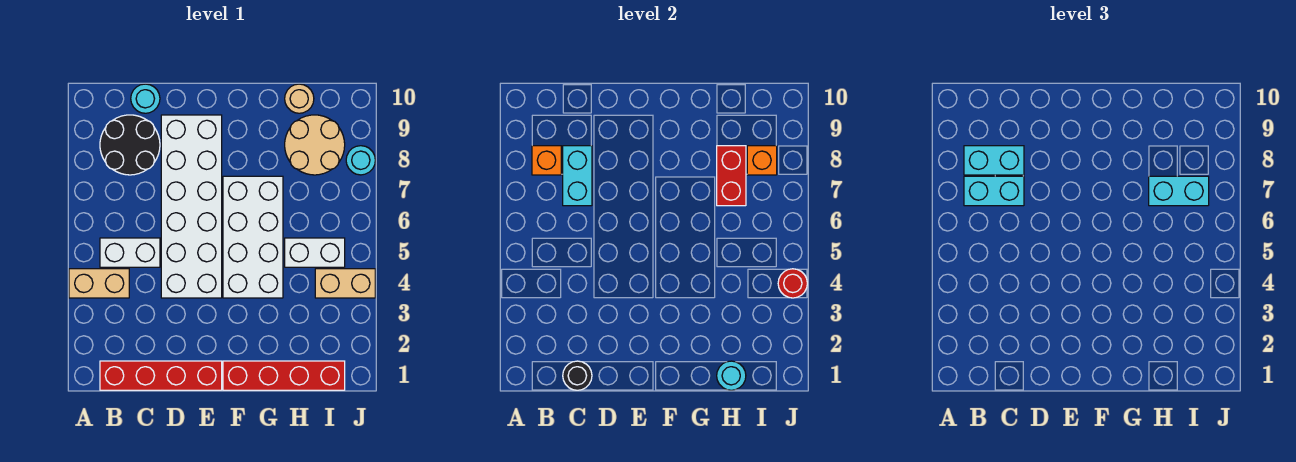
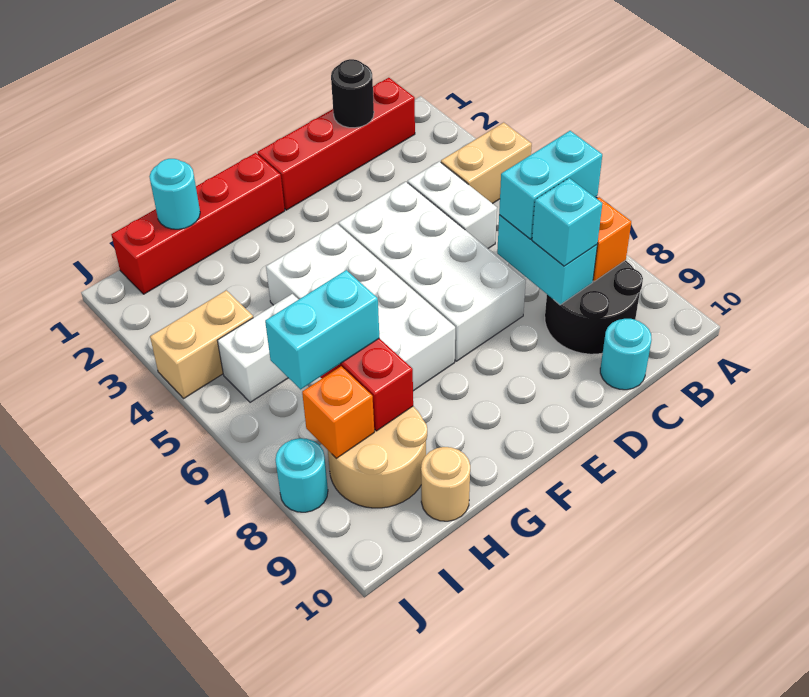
white 1x2 brick [100,238,160,267] -> white 1x2 brick turned to [408,161,497,248]
cyan 1x2 brick [964,146,1024,175] -> cyan 1x1 brick [532,178,602,266]
white 2x6 brick [161,115,222,298] -> white 2x4 brick [339,182,526,361]
red 1x1 round brick [778,269,807,298] -> none

